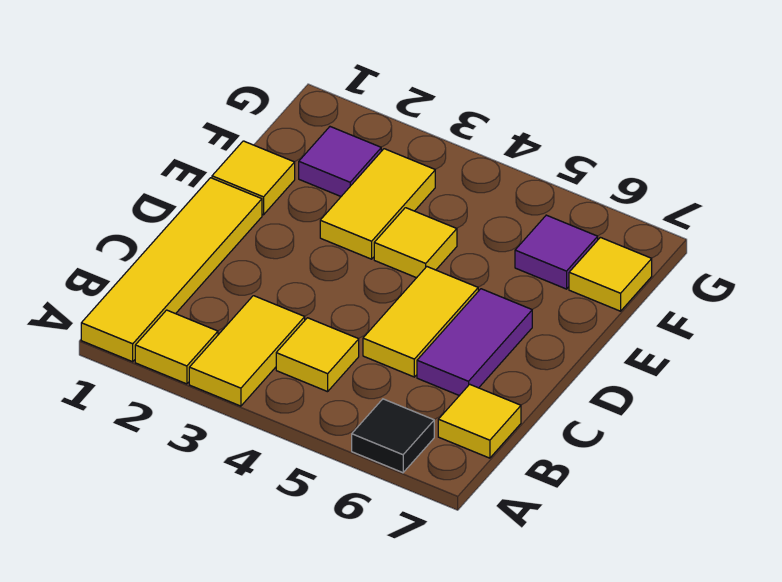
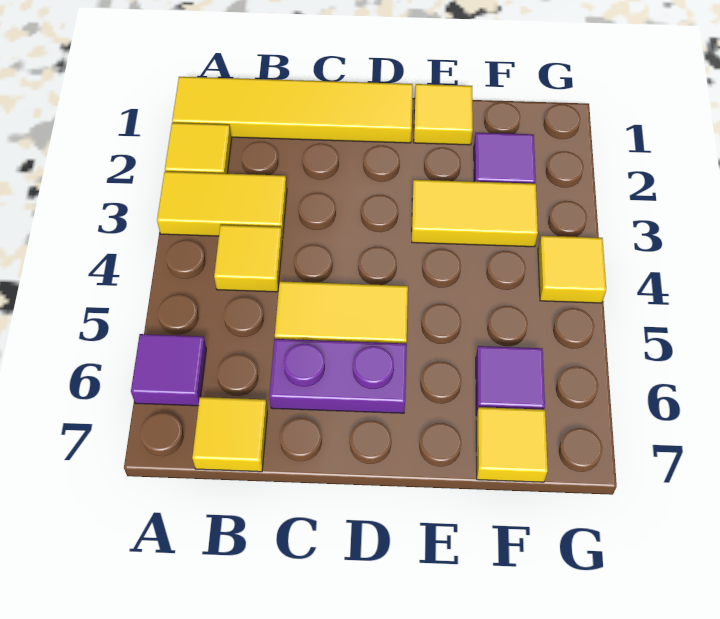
black 1x1 tile [352,399,434,473] -> purple 1x1 tile [131,334,206,406]
purple 1x2 tile [417,289,532,396] -> purple 1x2 plate [269,339,407,413]
yellow 1x1 tile [374,208,457,278] -> yellow 1x1 tile moved to [538,236,606,303]

